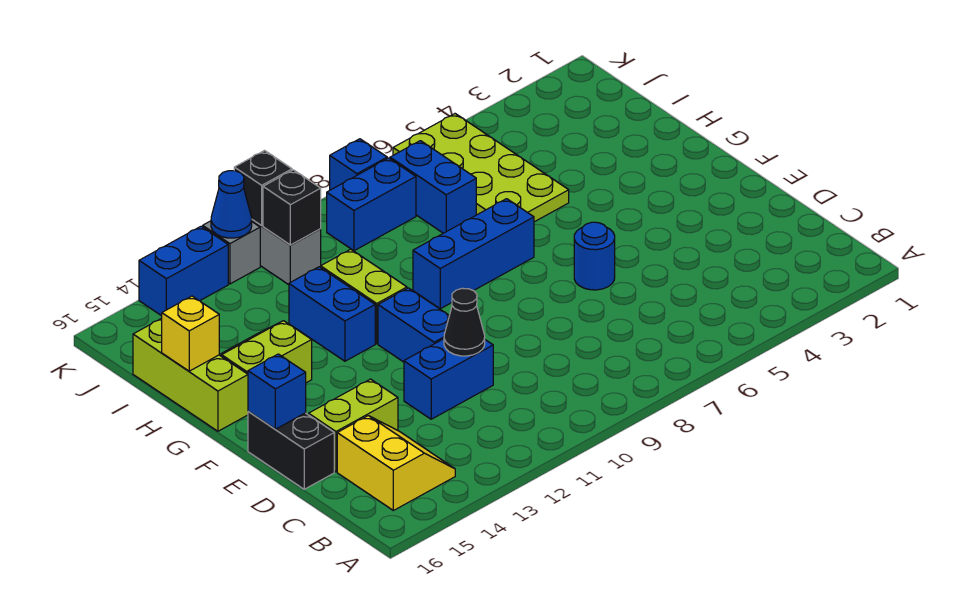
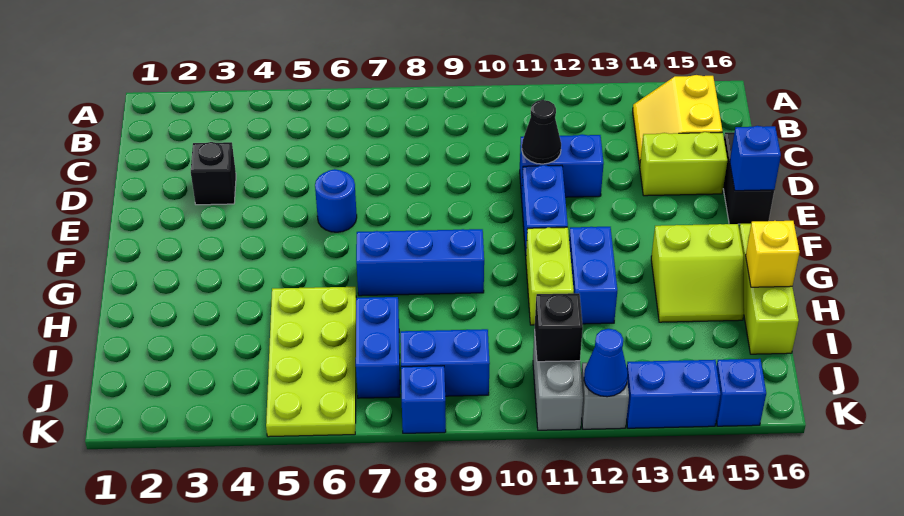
black 1x1 brick [234,151,292,225] -> black 1x1 brick moved to [191,142,236,205]
none -> blue 1x1 brick [716,359,766,426]

